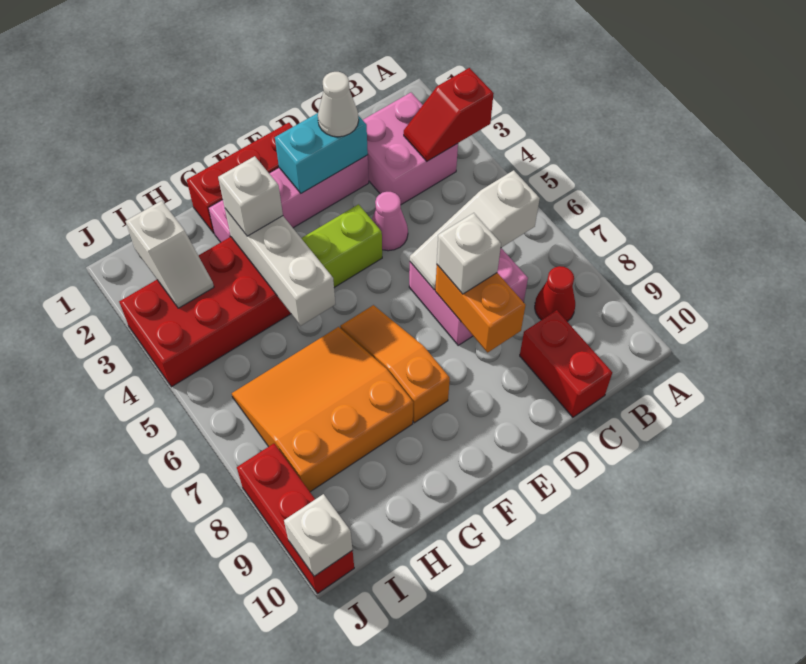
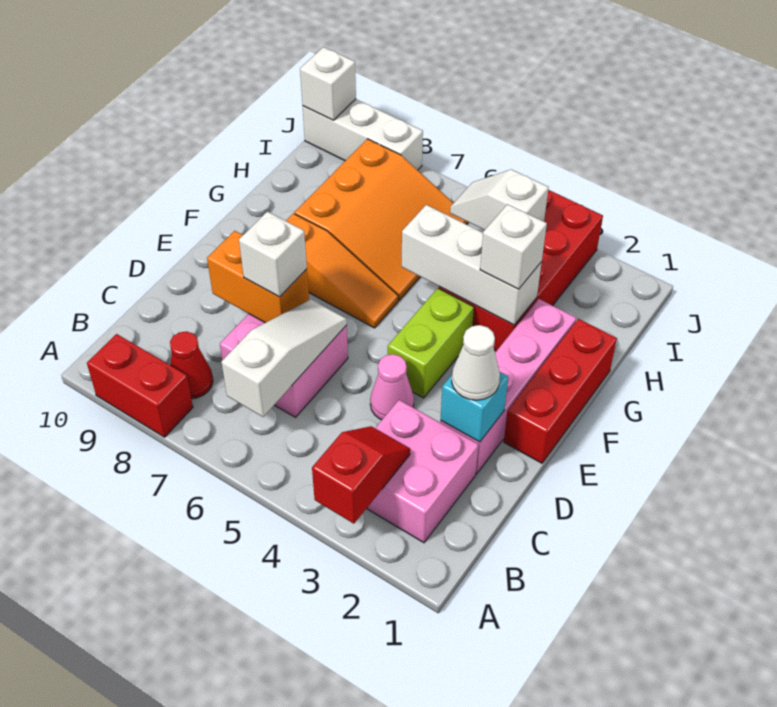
red 1x2 brick [520,310,612,417] -> red 1x2 brick moved to [87,334,193,437]
cyan 1x2 brick [275,113,368,193] -> cyan 1x1 brick [441,371,508,442]
white 1x2 slope [126,201,214,308] -> white 1x2 slope moved to [450,169,549,230]
red 1x3 brick [237,444,354,594] -> white 1x3 brick [303,99,423,170]

